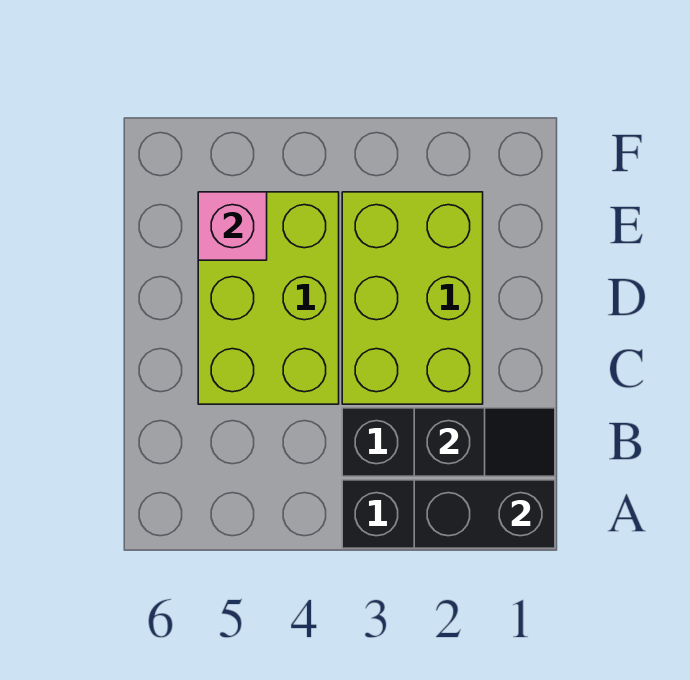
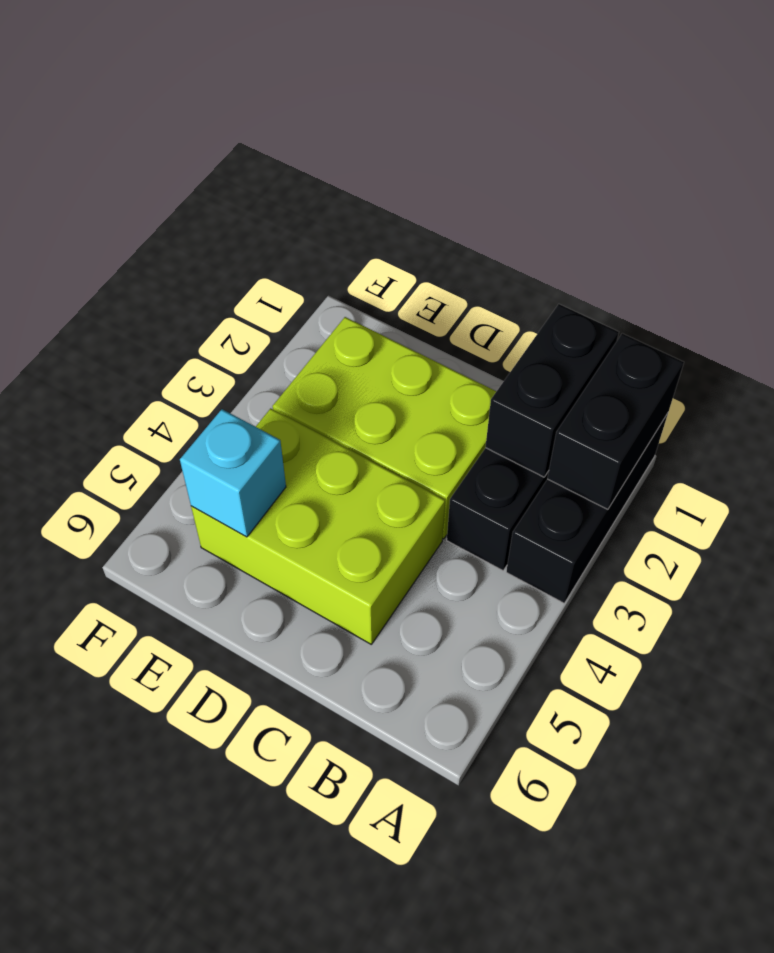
black 1x2 slope [414,408,555,476] -> black 1x2 brick [485,304,619,477]
pink 1x1 brick [198,192,267,260] -> cyan 1x1 brick [180,409,286,537]

